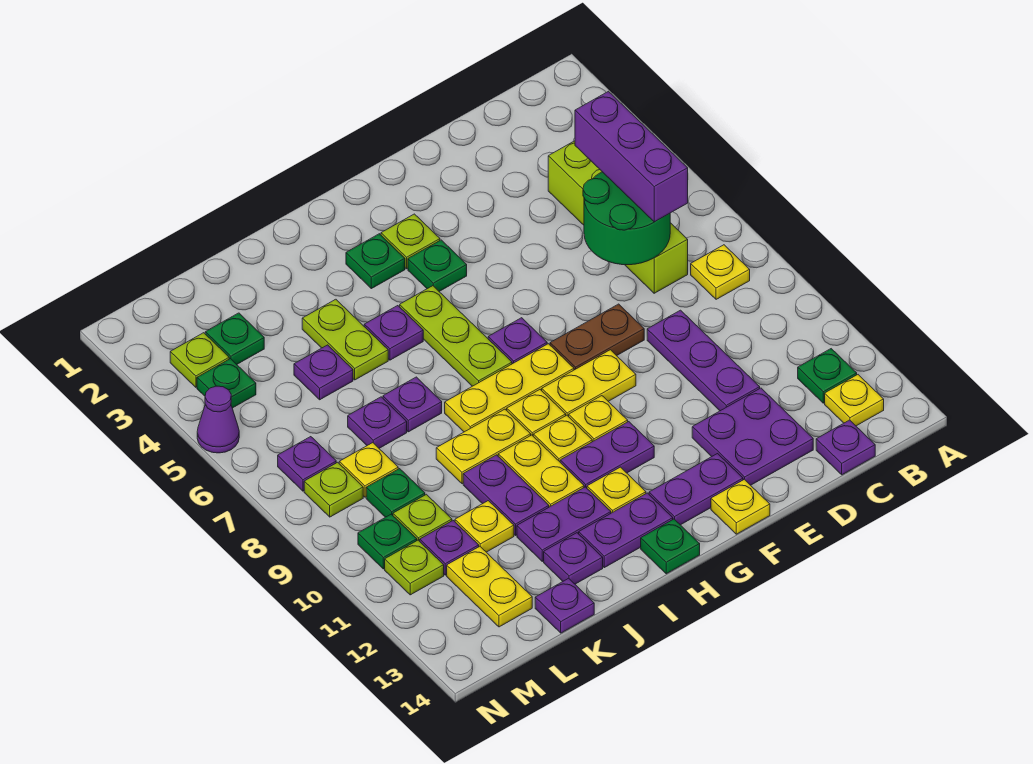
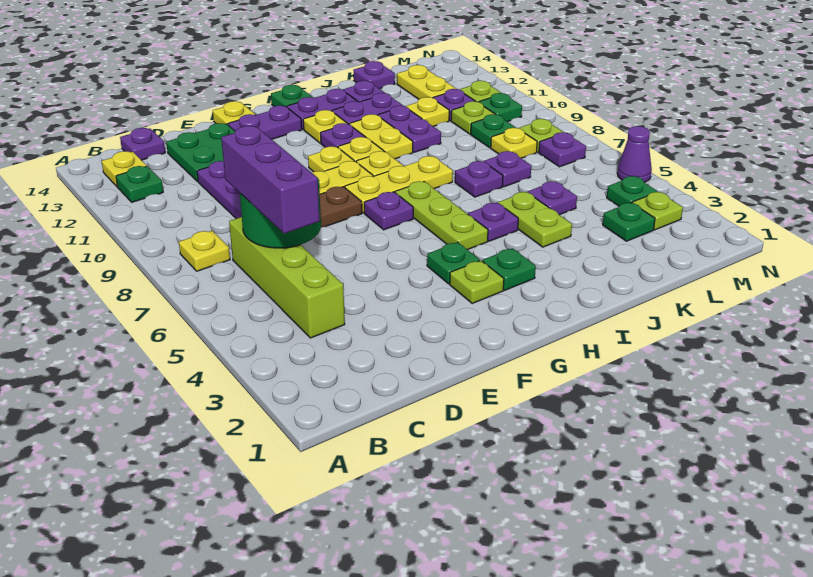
purple 2x2 plate [692,388,813,485] -> green 2x2 plate [166,123,235,181]
purple 1x2 plate [560,422,654,488] -> purple 1x1 plate [320,123,365,147]
yellow 1x2 plate [436,409,531,484] -> none

